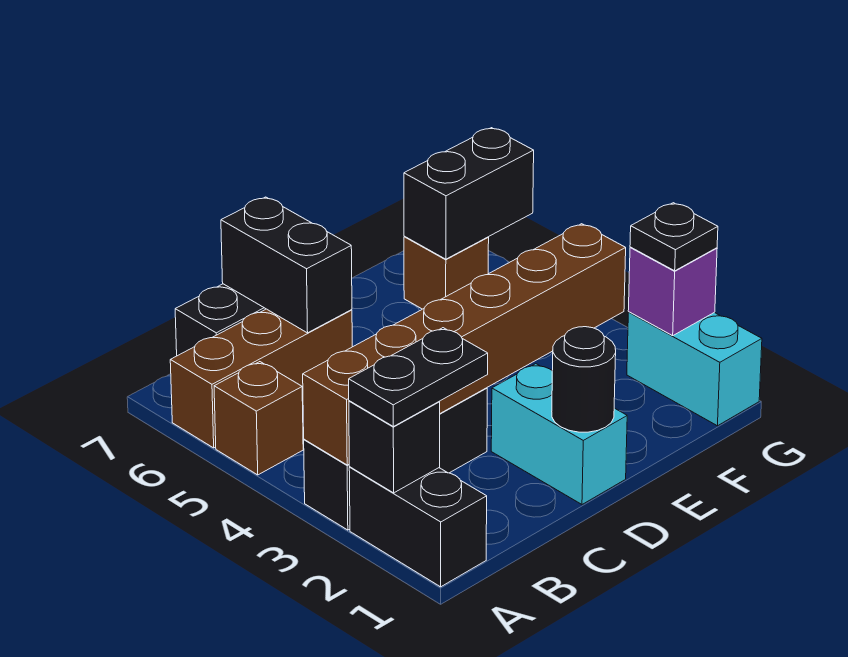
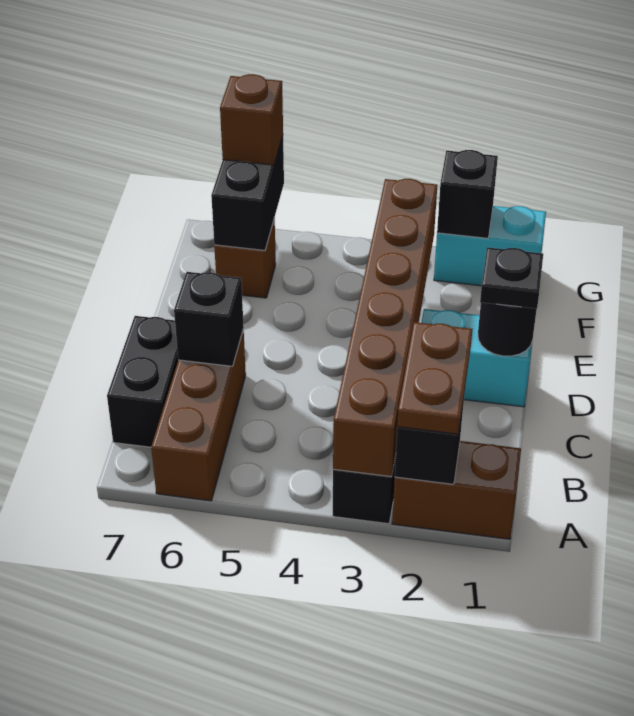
black 1x2 brick [349,467,487,587] -> brown 1x2 brick [392,441,521,539]
black 1x2 plate [349,328,488,426] -> brown 1x2 plate [397,322,472,434]
brown 1x1 brick [214,362,303,475] -> brown 1x1 brick moved to [220,74,283,165]
black 1x2 brick [221,197,352,333] -> black 1x1 brick [174,272,244,366]
purple 1x1 brick [628,247,717,336] -> black 1x1 brick [437,150,498,238]
black 1x1 plate [630,203,718,271] -> black 1x1 plate moved to [480,247,543,309]

